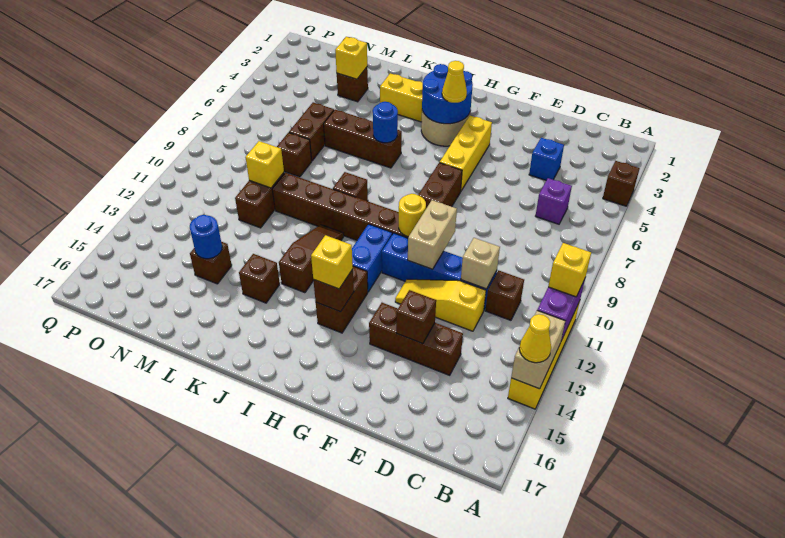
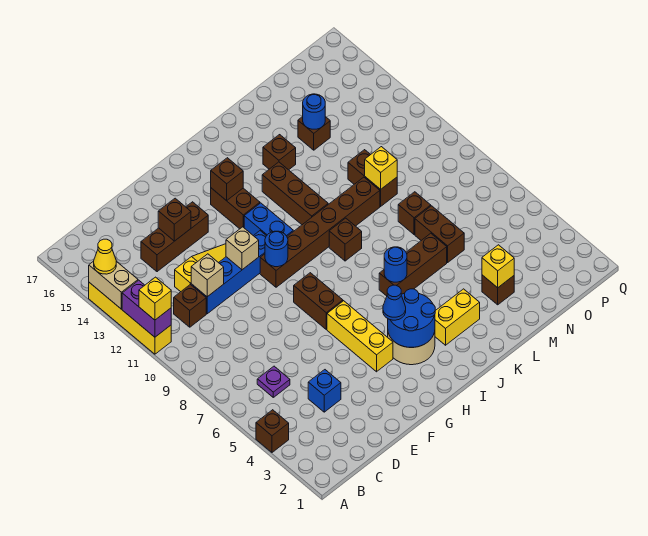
purple 1x1 brick [536,178,572,224] -> purple 1x1 plate [257,366,290,397]
tan 1x2 brick [408,200,457,269] -> tan 1x1 brick [226,227,259,270]
yellow 1x1 round brick [399,194,426,237] -> blue 1x1 round brick [265,231,288,267]
yellow 1x1 cone [442,61,467,103] -> blue 1x1 cone [383,285,406,320]
yellow 1x1 brick [311,235,353,289] -> none
brown 1x3 slope [279,225,344,293] -> brown 1x3 brick [262,162,328,225]

